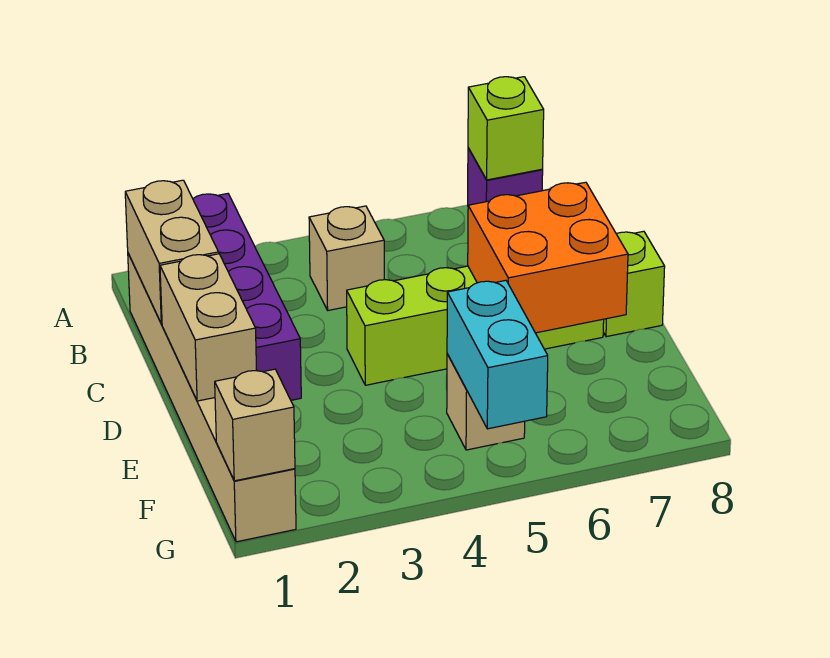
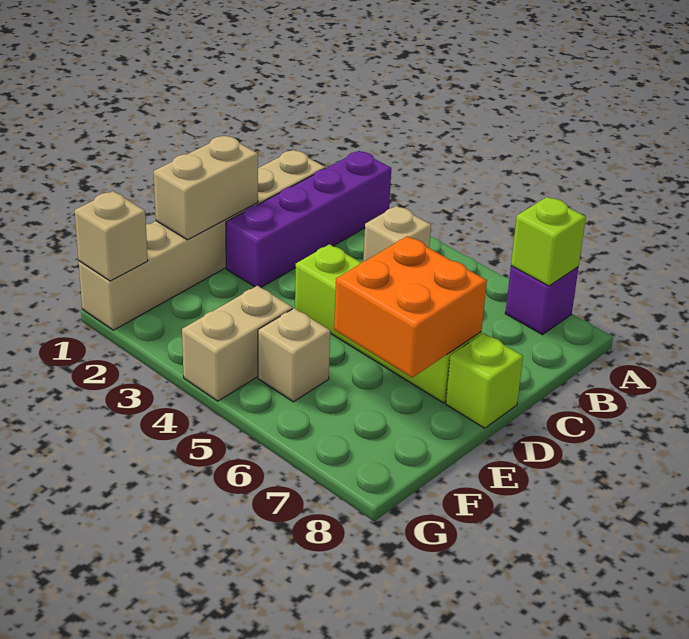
tan 1x2 brick [125,180,219,324] -> tan 1x2 brick moved to [182,286,292,401]
cyan 1x2 brick [447,280,548,429] -> none

